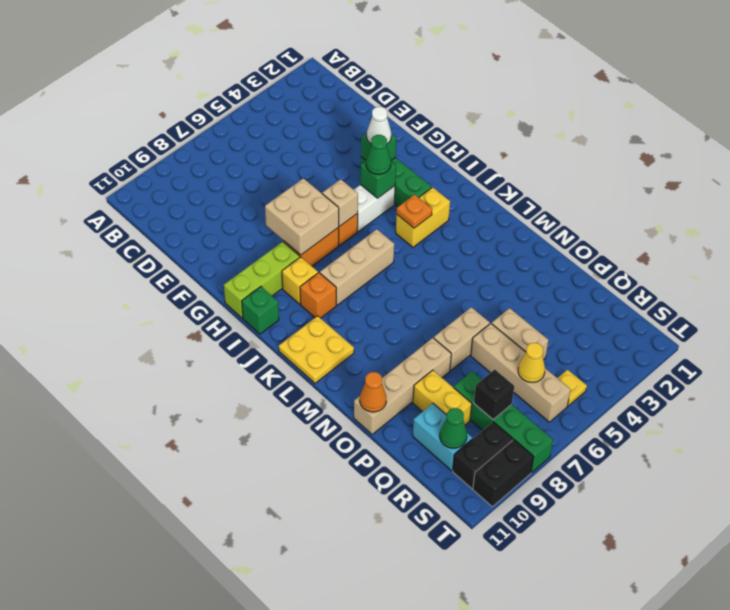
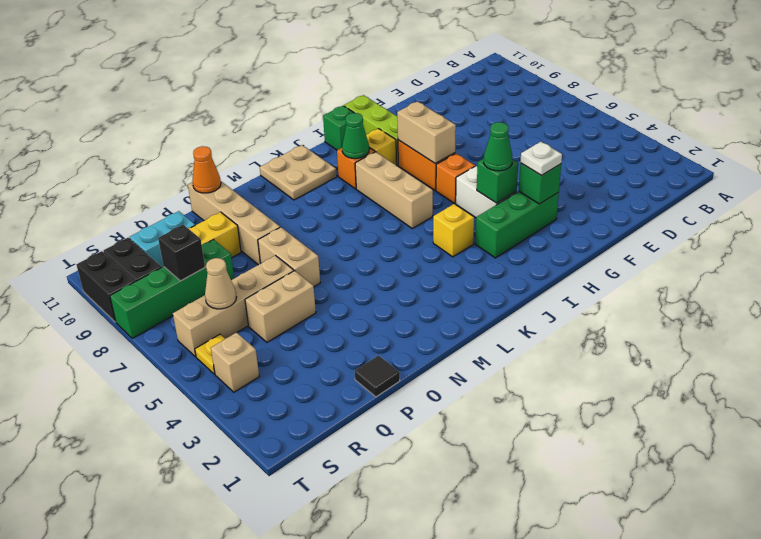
white 1x1 cone [367,107,391,144] -> white 1x1 plate [520,142,562,175]
tan 2x2 brick [265,178,339,255] -> tan 1x2 brick [397,101,456,163]
tan 1x1 brick [322,179,358,226] -> tan 1x1 brick moved to [211,333,259,392]
yellow 1x2 brick [396,187,450,247] -> yellow 1x1 brick [433,204,474,257]
orange 1x1 plate [397,195,432,228] -> none
yellow 2x2 plate [279,316,354,383] -> tan 2x2 plate [260,145,337,200]
none -> black 1x1 tile [355,356,400,397]
yellow 1x1 cone [518,343,545,382] -> tan 1x1 cone [205,258,236,309]
green 1x1 cone [440,408,467,448] -> green 1x1 cone moved to [342,113,369,159]

